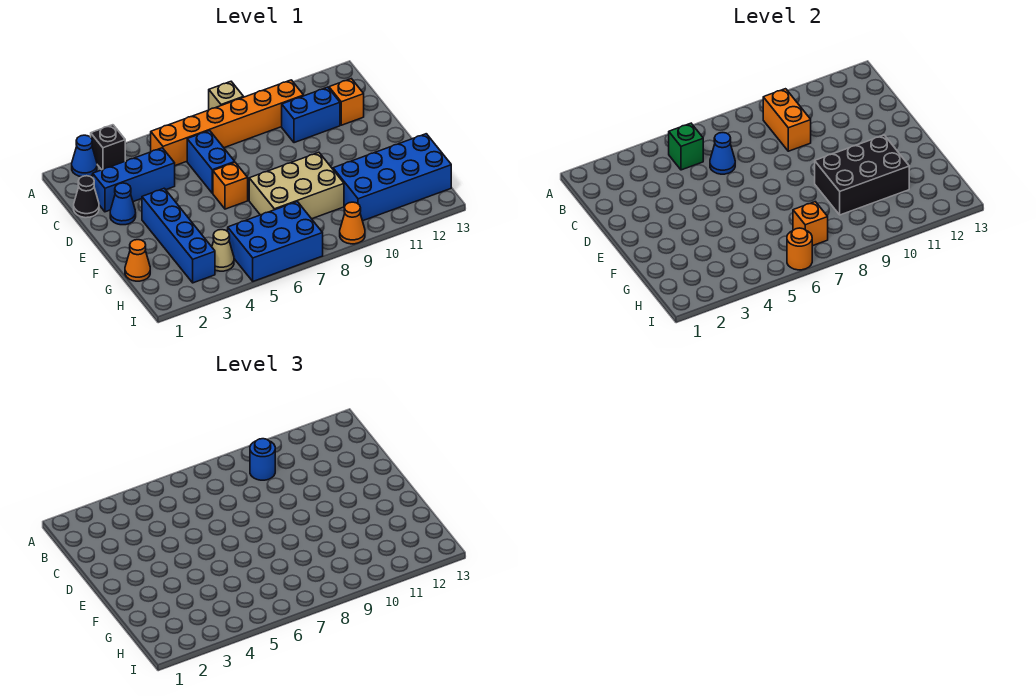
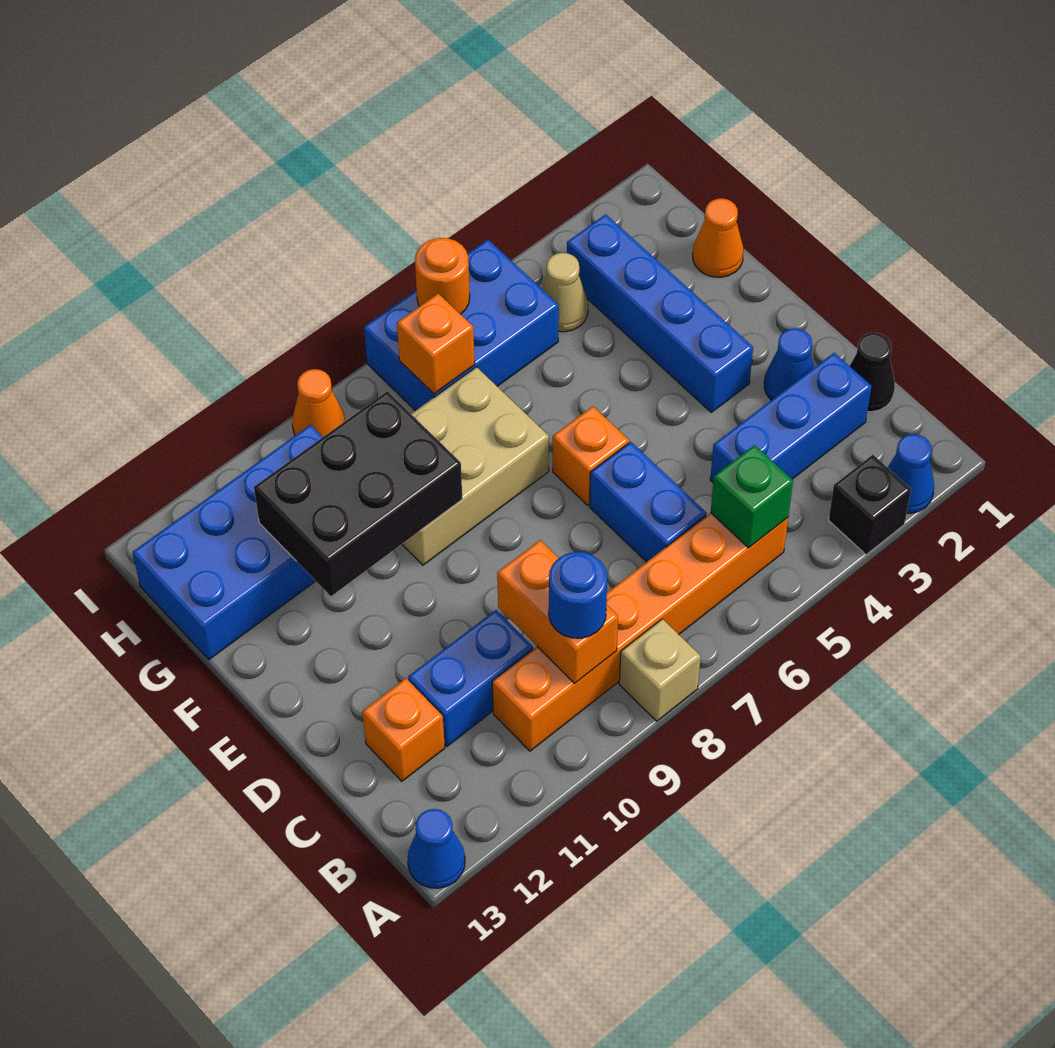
blue 1x1 cone [710,133,735,174] -> blue 1x1 cone moved to [408,809,465,888]

